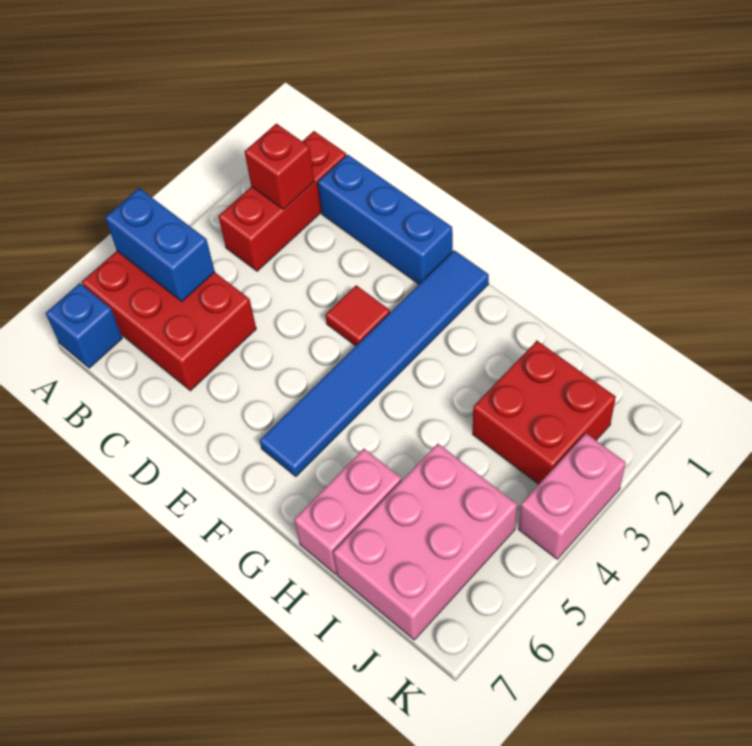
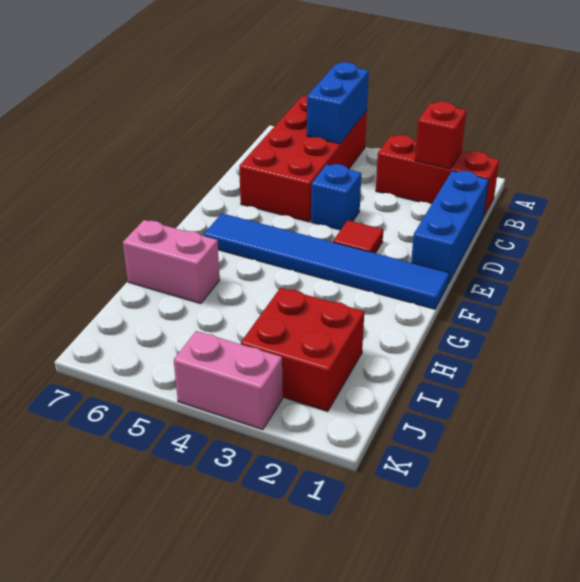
red 2x3 brick [82,251,256,391] -> red 2x4 brick [239,96,367,222]
blue 1x1 brick [46,283,122,368] -> blue 1x1 brick moved to [311,164,361,230]
pink 2x3 brick [333,444,517,640] -> none

